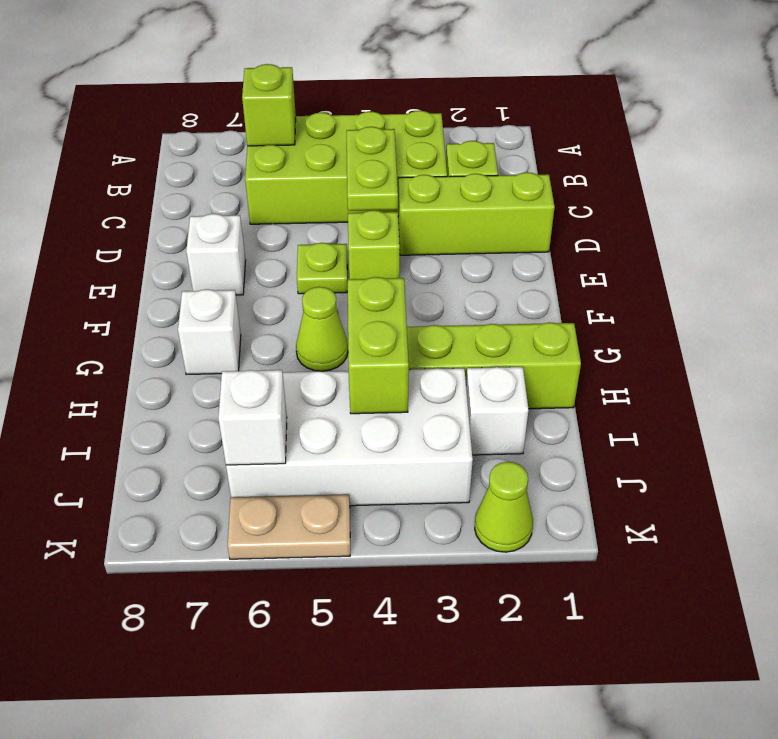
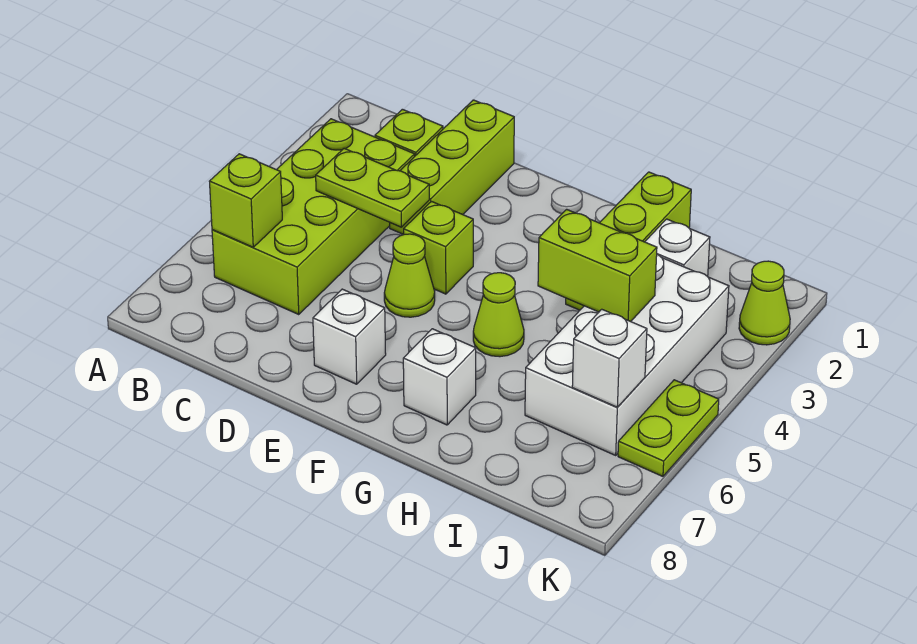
lime 1x1 plate [297,243,347,294] -> lime 1x1 cone [384,234,435,317]
tan 1x2 plate [227,494,350,559] -> lime 1x2 plate [618,380,719,476]

